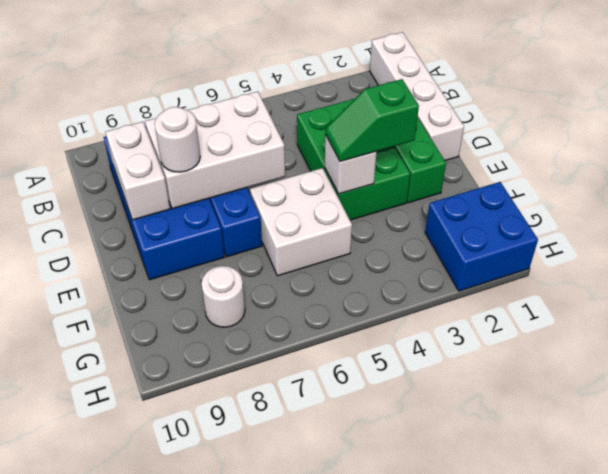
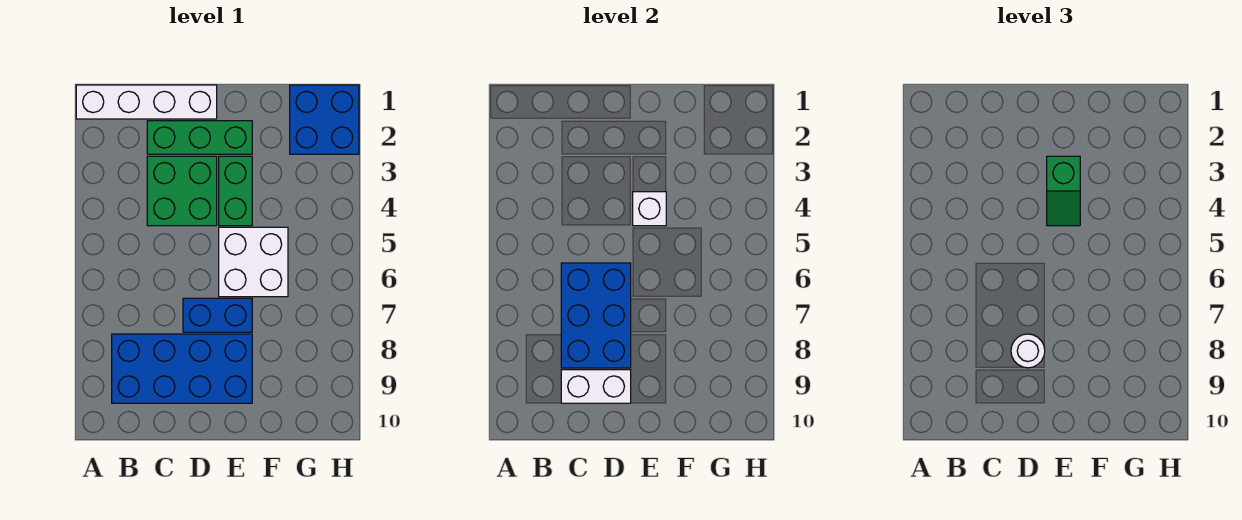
white 2x3 brick [145,92,285,209] -> blue 2x3 brick [561,263,631,368]
white 1x1 round brick [201,266,245,327] -> none

